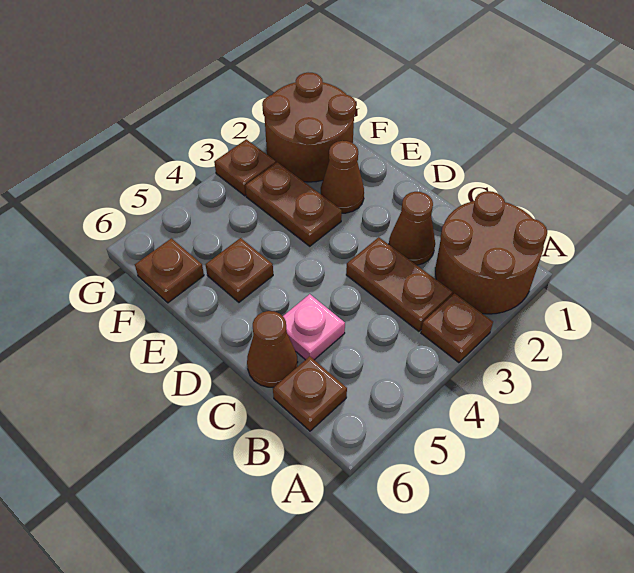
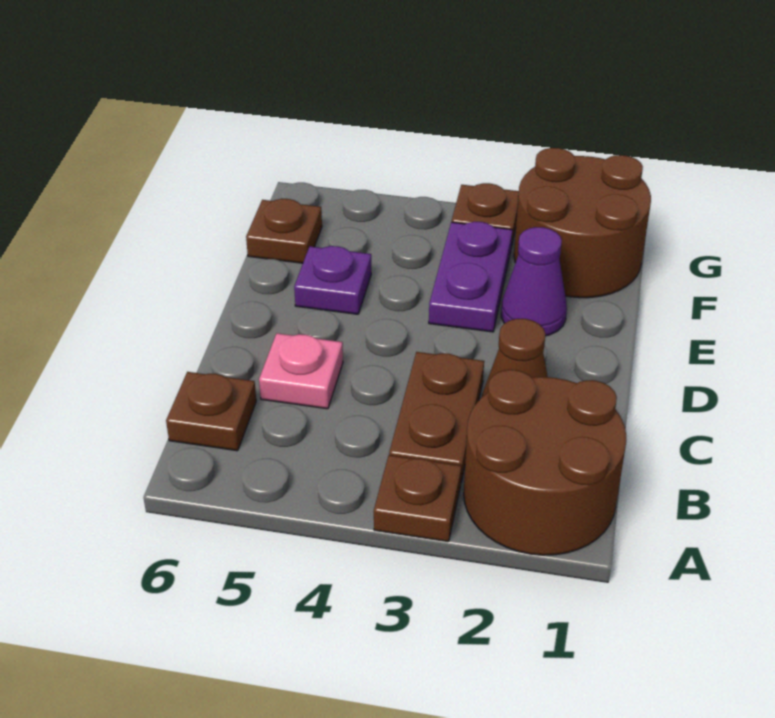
brown 1x1 cone [247,311,298,387] -> none
brown 1x1 cone [321,141,364,213] -> purple 1x1 cone [501,227,567,336]
brown 1x2 plate [245,162,342,246] -> purple 1x2 plate [429,222,512,332]
brown 1x1 plate [206,238,273,302] -> purple 1x1 plate [294,246,371,314]

